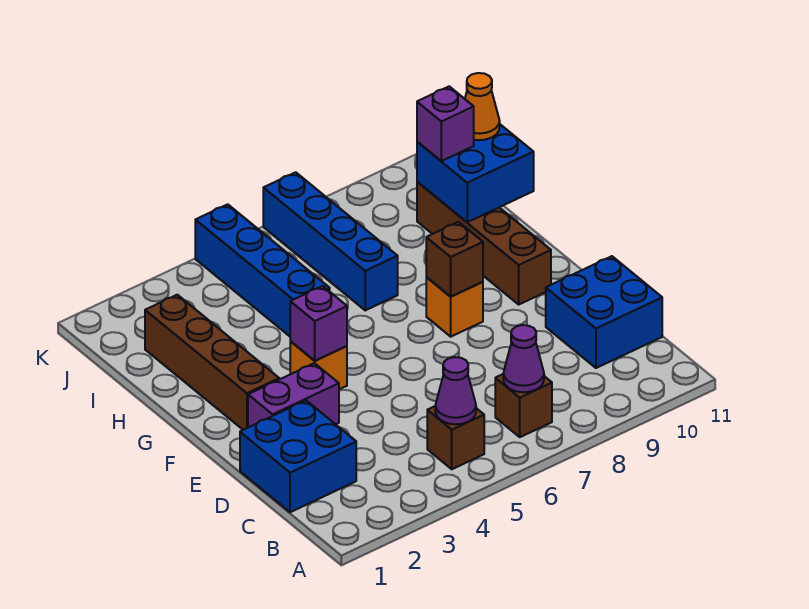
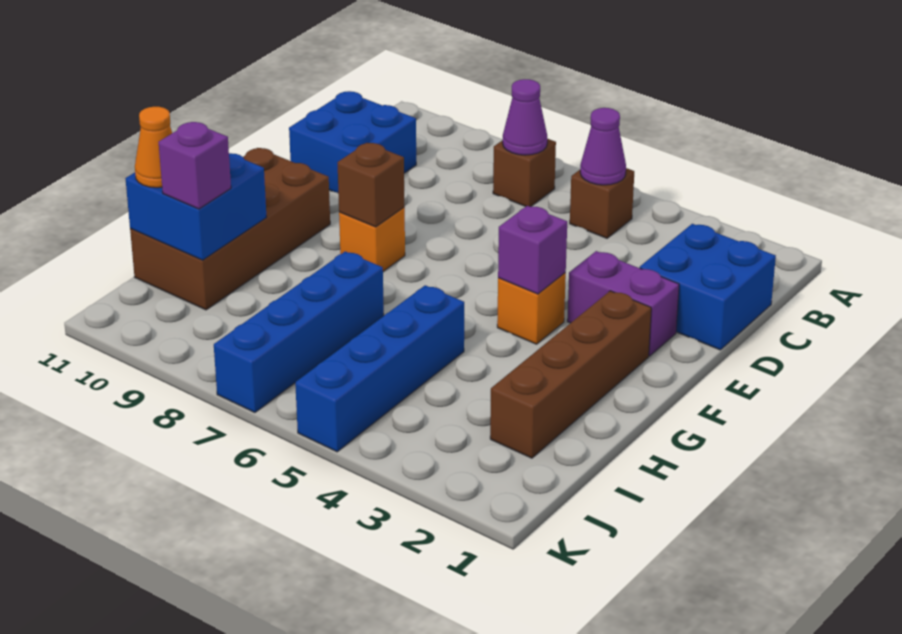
brown 1x4 brick [417,182,551,304] -> brown 2x4 brick [130,148,330,310]

